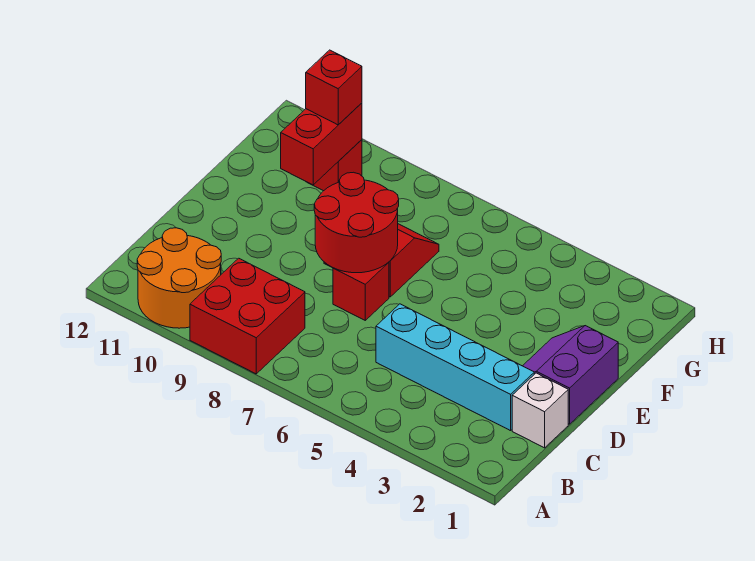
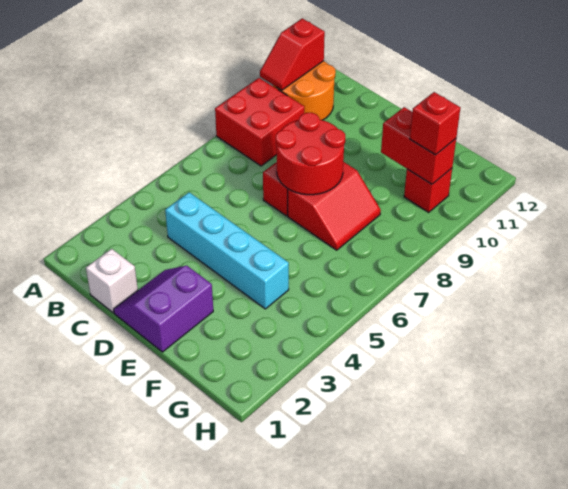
none -> red 1x2 slope [260,18,325,90]
cyan 1x4 brick [376,304,534,431] -> cyan 1x4 brick turned to [165,192,289,309]
purple 2x2 slope [523,326,618,424] -> purple 2x2 slope turned to [114,266,213,352]

